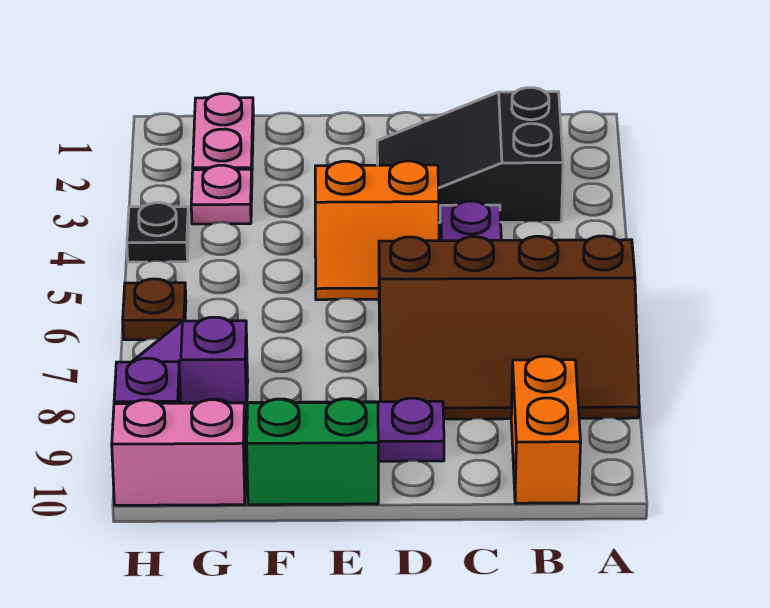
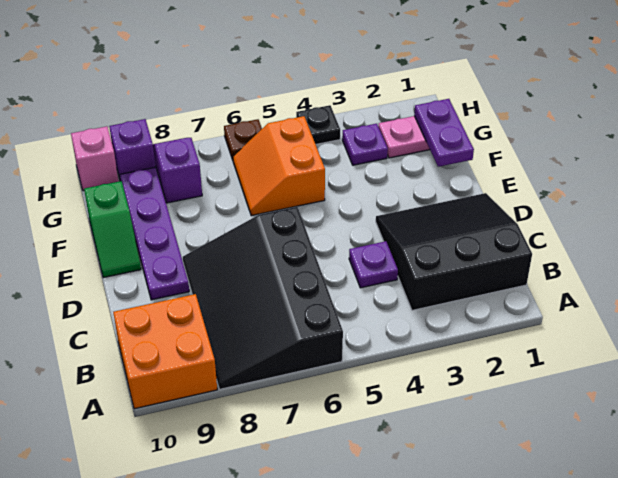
brown 3x4 slope [379,236,639,419] -> black 3x4 slope [183,207,343,389]
black 2x3 slope [377,88,563,223] -> black 3x3 slope [376,193,532,310]
orange 1x2 brick [511,356,581,503] -> orange 2x2 brick [113,294,217,409]
orange 2x2 slope [315,161,439,300] -> orange 2x2 slope moved to [233,116,325,216]
green 1x2 brick [247,399,378,505] -> green 1x2 slope [84,181,141,278]
none -> purple 1x2 plate [414,99,474,167]
pink 1x1 plate [191,165,252,224] -> purple 1x1 plate [342,124,388,165]
pink 1x2 brick [112,400,246,505] -> pink 1x1 brick [71,126,119,191]

